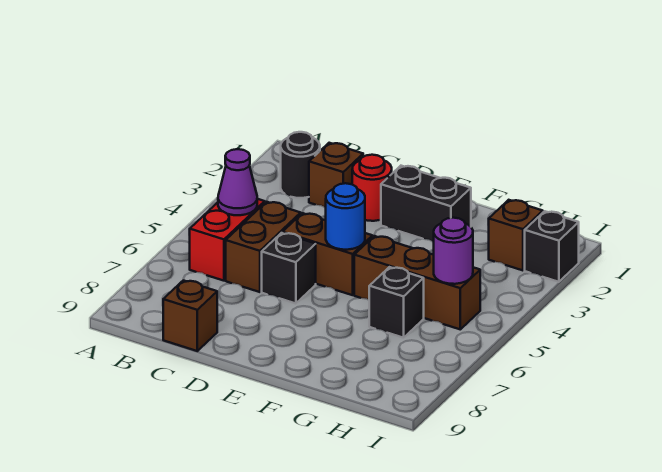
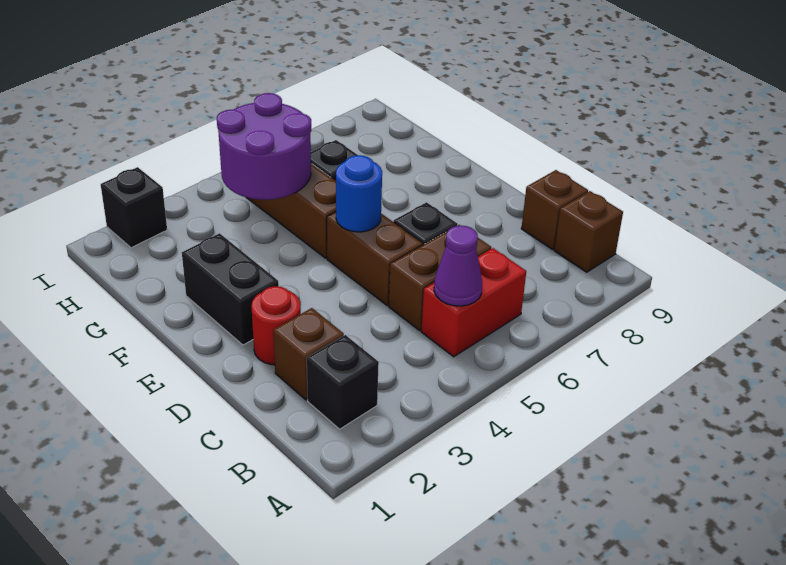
black 1x1 round brick [281,132,320,198] -> black 1x1 brick [307,335,379,429]
brown 1x1 brick [489,200,543,270] -> brown 1x1 brick moved to [554,191,623,272]
purple 1x1 round brick [434,218,473,284] -> purple 2x2 round brick [217,93,311,200]

